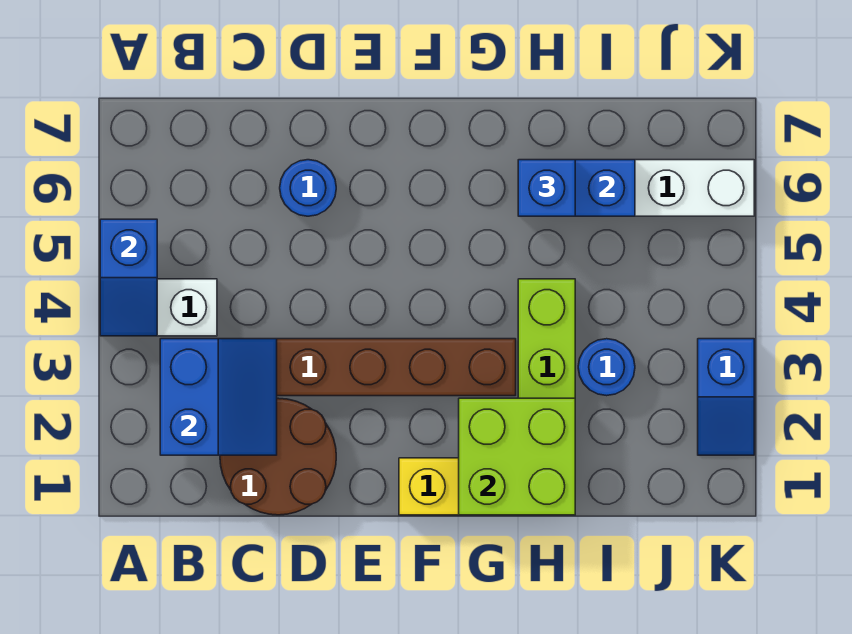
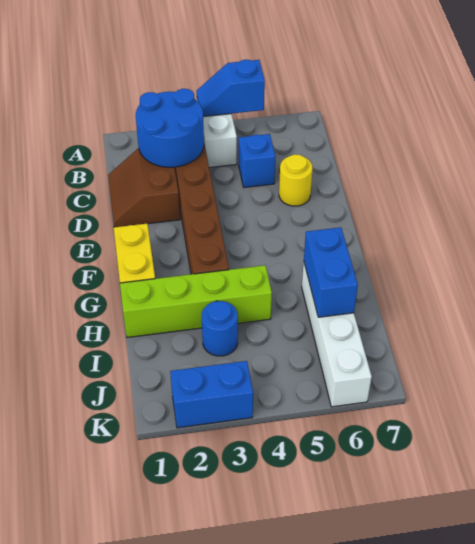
blue 2x2 slope [160,339,277,455] -> blue 2x2 round brick [136,89,204,167]
brown 2x2 round brick [220,398,336,515] -> brown 2x2 slope [108,148,180,227]
blue 1x1 round brick [280,160,336,216] -> yellow 1x1 round brick [279,154,313,206]
lime 2x2 brick [459,398,575,515] -> none
blue 1x1 brick [518,160,575,216] -> blue 1x1 brick moved to [239,134,275,188]
blue 1x2 slope [698,339,754,455] -> blue 1x2 brick [170,361,253,428]

